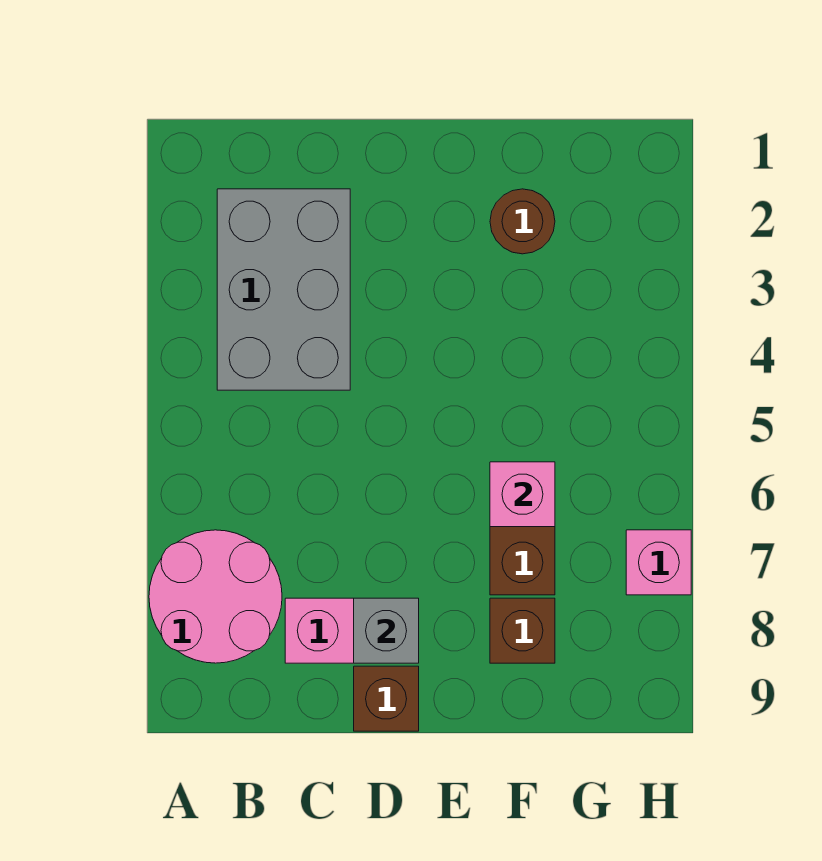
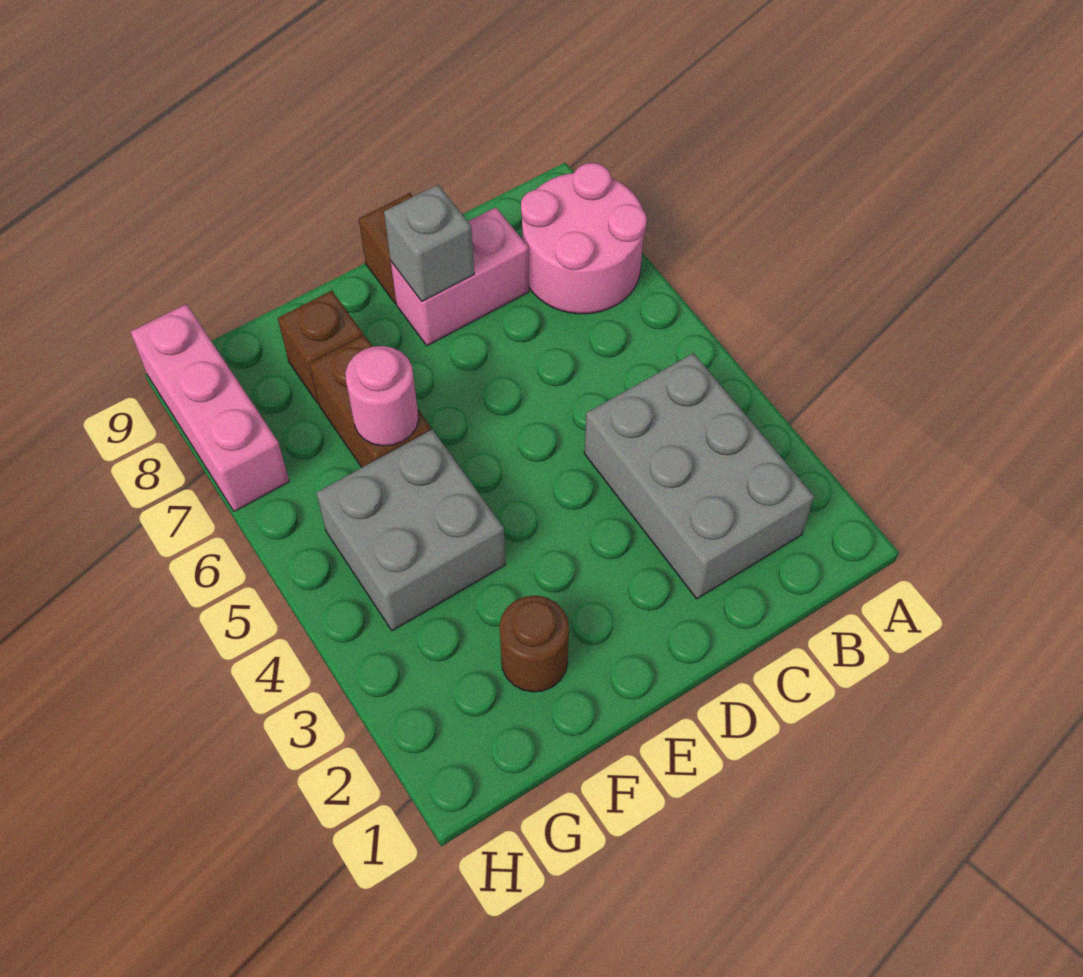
none -> grey 2x2 brick [316,429,505,631]
pink 1x1 brick [490,462,555,527] -> pink 1x1 round brick [345,346,419,446]
pink 1x1 brick [626,530,691,595] -> pink 1x3 brick [131,304,289,511]

